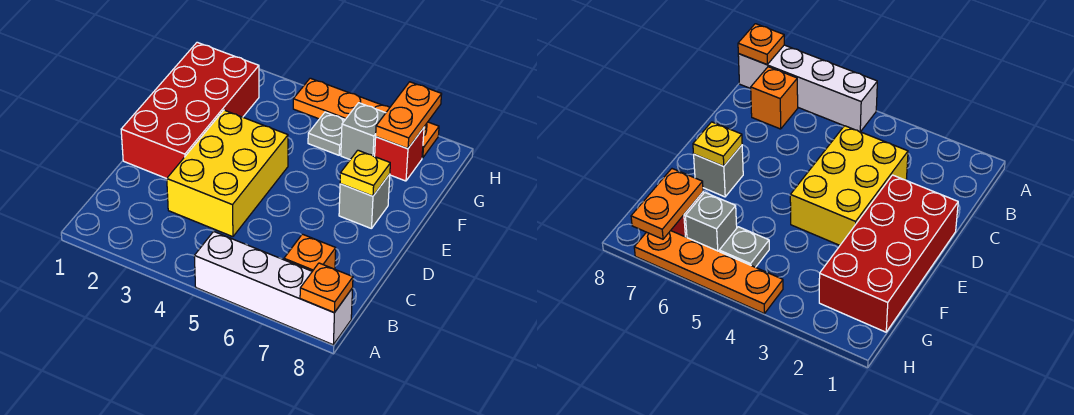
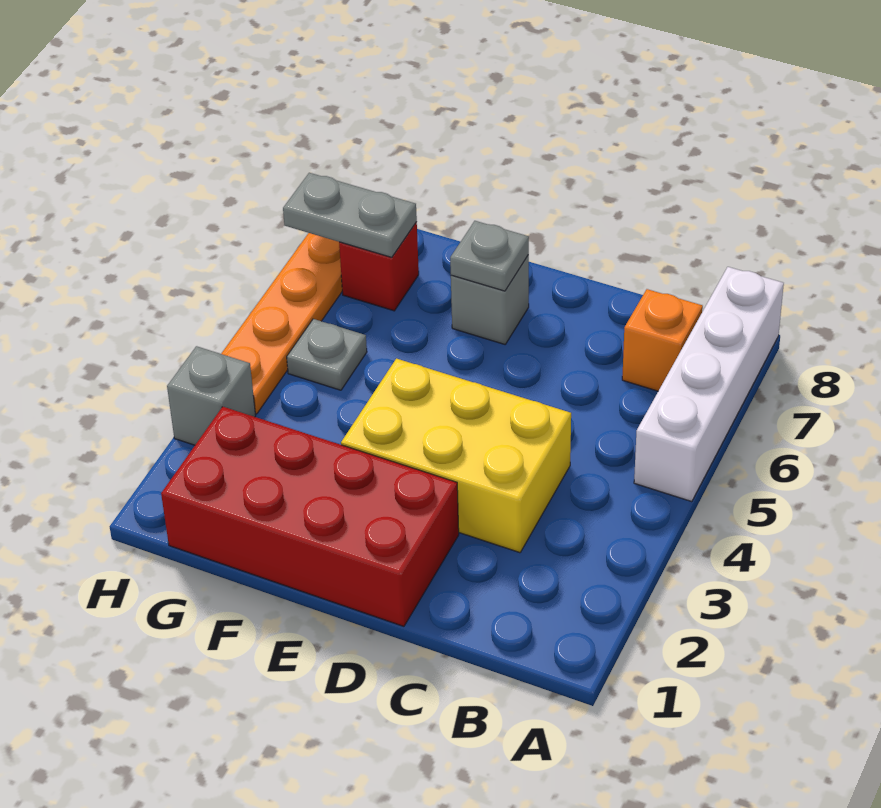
orange 1x1 plate [300,263,353,312] -> none
yellow 1x1 plate [340,150,390,196] -> grey 1x1 plate [450,221,529,291]
grey 1x1 brick [341,103,385,160] -> grey 1x1 brick moved to [167,346,256,445]
orange 1x2 plate [376,82,442,149] -> grey 1x2 plate [283,173,417,257]

